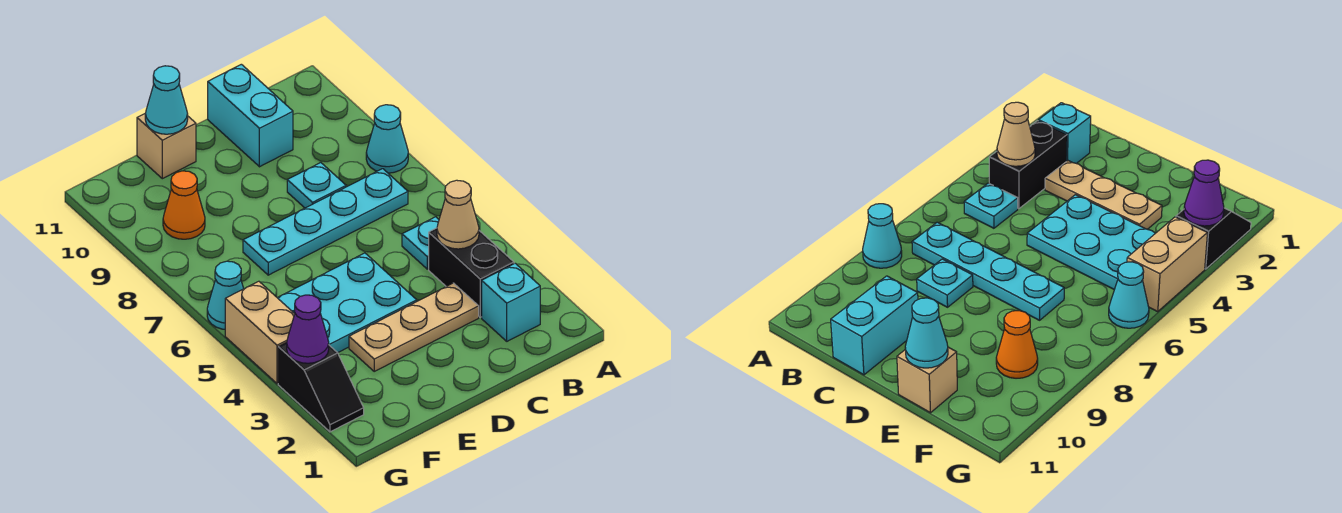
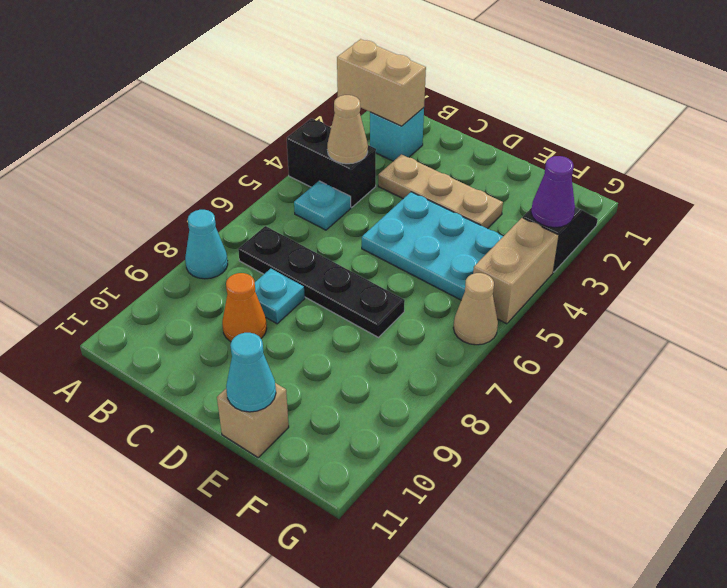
none -> tan 1x2 brick [337,39,426,126]
black 1x2 brick [429,228,514,317] -> black 1x2 brick turned to [287,118,376,207]
cyan 1x4 plate [243,169,408,275] -> black 1x4 plate [238,226,405,337]
cyan 1x2 brick [208,64,293,167] -> none
orange 1x1 cone [163,171,205,239] -> orange 1x1 cone moved to [222,273,267,342]
cyan 1x1 cone [207,261,244,329] -> tan 1x1 cone [453,273,498,345]

